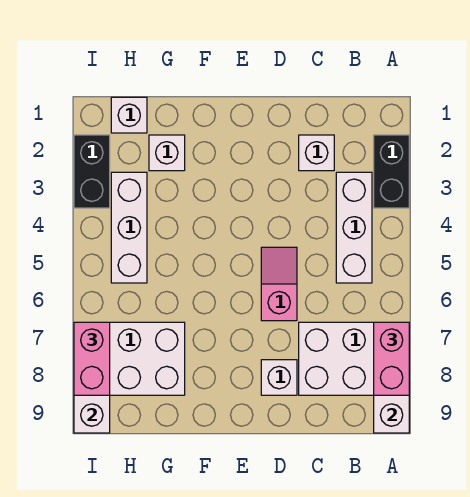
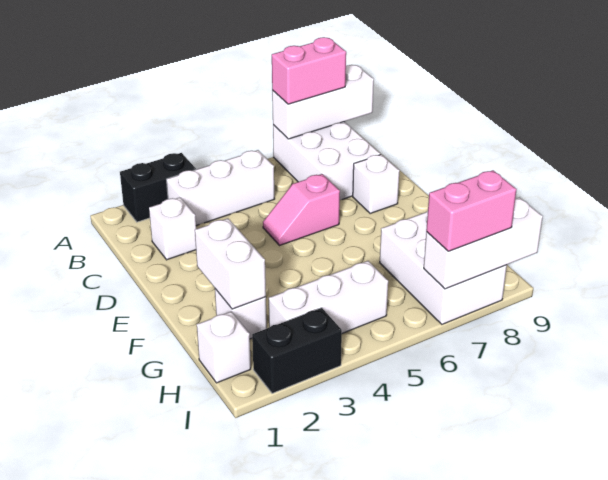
none -> white 1x2 brick [195,218,266,309]

